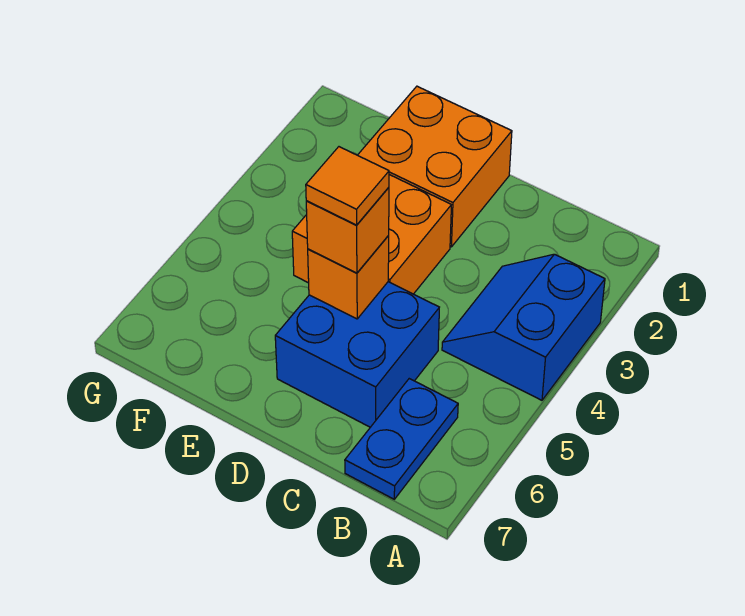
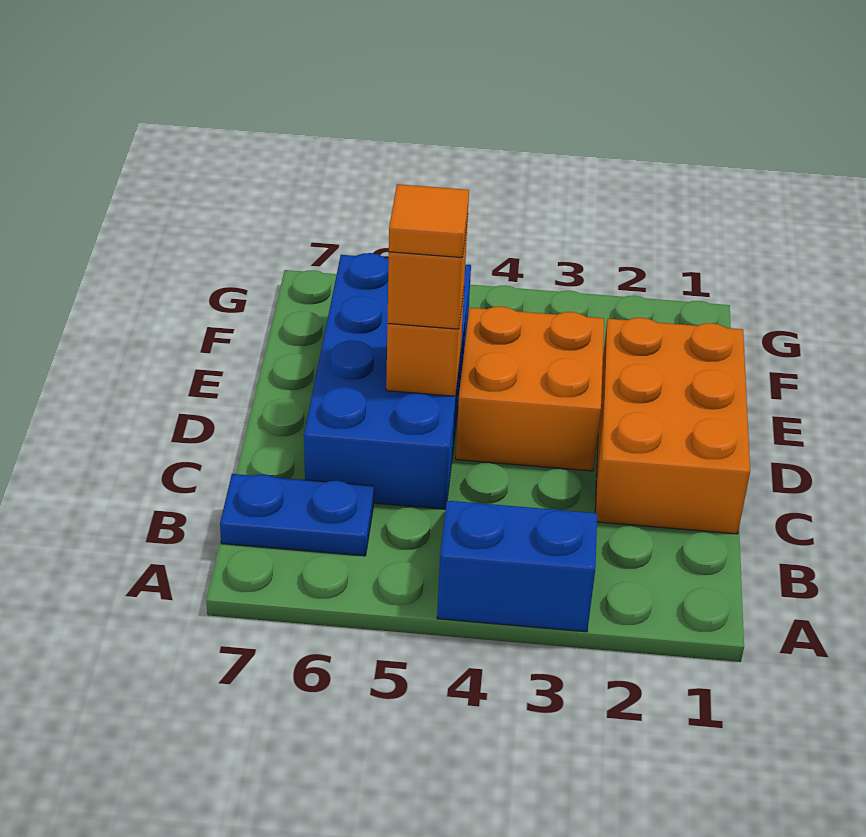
blue 2x2 brick [275,282,439,427] -> blue 2x4 brick [304,253,471,509]
orange 2x2 brick [358,86,512,247] -> orange 2x3 brick [595,318,750,534]

